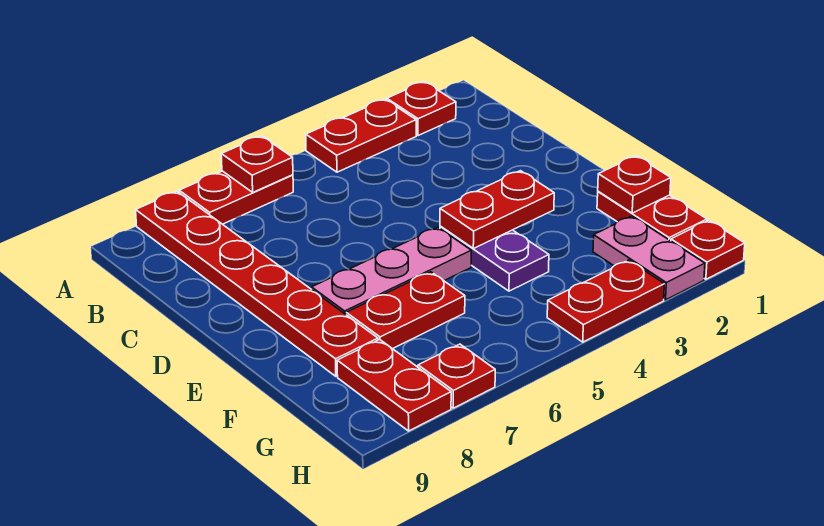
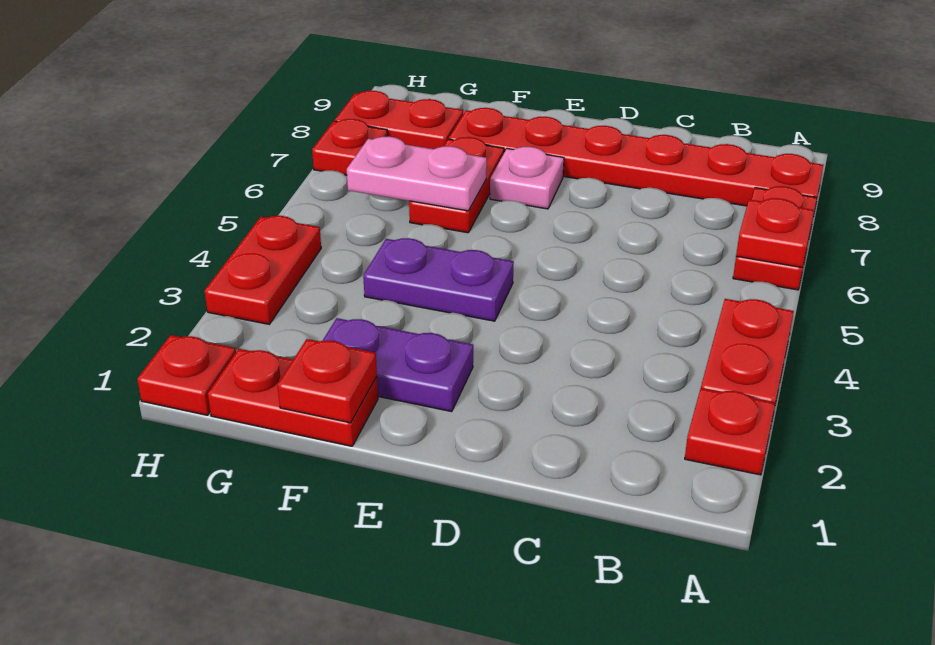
none -> purple 1x2 plate [323,318,473,412]
red 1x2 plate [440,171,554,249] -> none
pink 1x3 plate [312,227,471,314] -> pink 1x1 plate [490,147,564,209]
pink 1x2 plate [593,216,705,300] -> pink 1x2 plate moved to [347,136,487,211]

